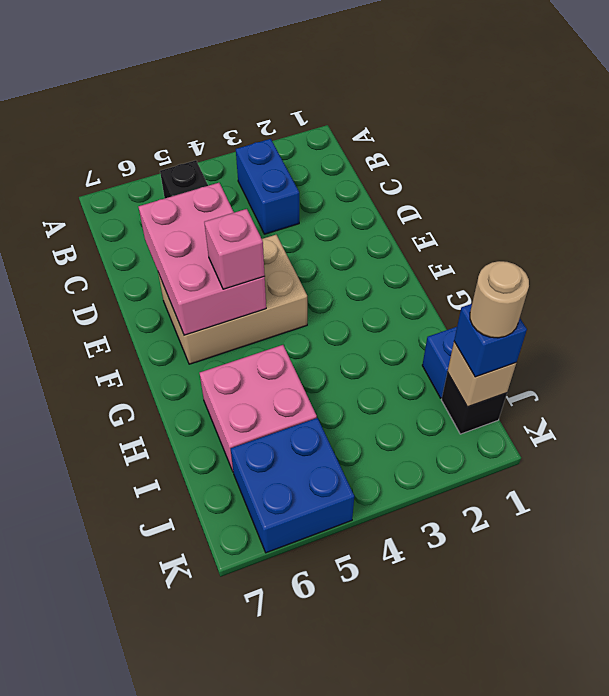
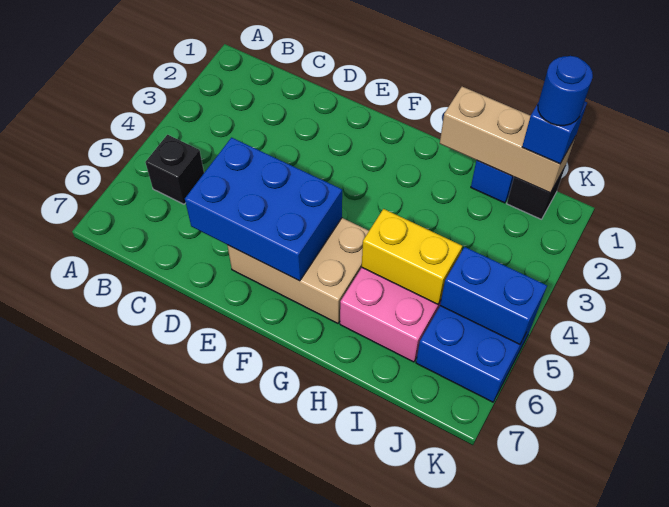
blue 1x2 brick [236,139,299,234] -> blue 1x2 brick moved to [440,247,547,344]
pink 2x3 brick [139,183,266,335] -> blue 2x3 brick [185,138,342,281]
tan 2x3 brick [158,235,307,364] -> tan 2x3 brick turned to [227,218,369,323]
pink 1x1 brick [204,209,265,289] -> none
none -> yellow 1x2 brick [362,209,462,304]
tan 1x1 brick [448,342,516,407] -> tan 1x3 brick [440,87,575,193]
tan 1x1 round brick [470,261,529,338] -> blue 1x1 round brick [538,56,593,126]

